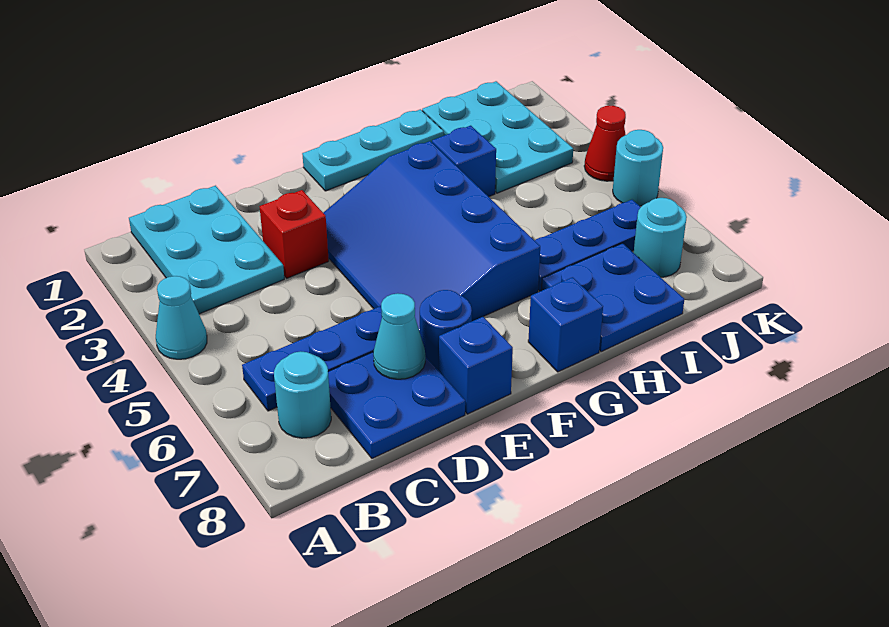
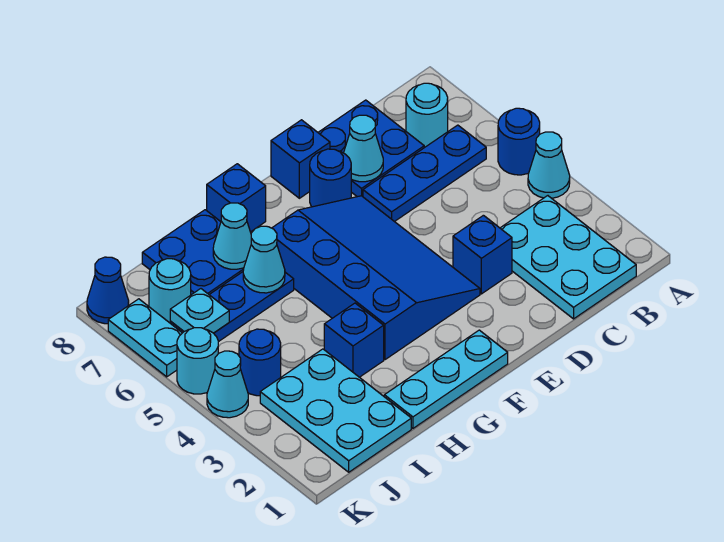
none -> blue 1x1 round brick [498,108,540,175]
red 1x1 brick [260,190,329,278] -> blue 1x1 brick [453,215,512,294]
none -> cyan 1x1 cone [243,226,285,293]
none -> cyan 1x1 cone [213,203,251,269]
none -> blue 1x1 round brick [239,329,281,396]
none -> cyan 1x1 plate [170,289,229,333]
red 1x1 cone [584,106,626,181] -> cyan 1x1 cone [207,351,248,418]
none -> cyan 1x2 plate [108,299,182,377]
none -> blue 1x1 cone [87,257,129,324]

